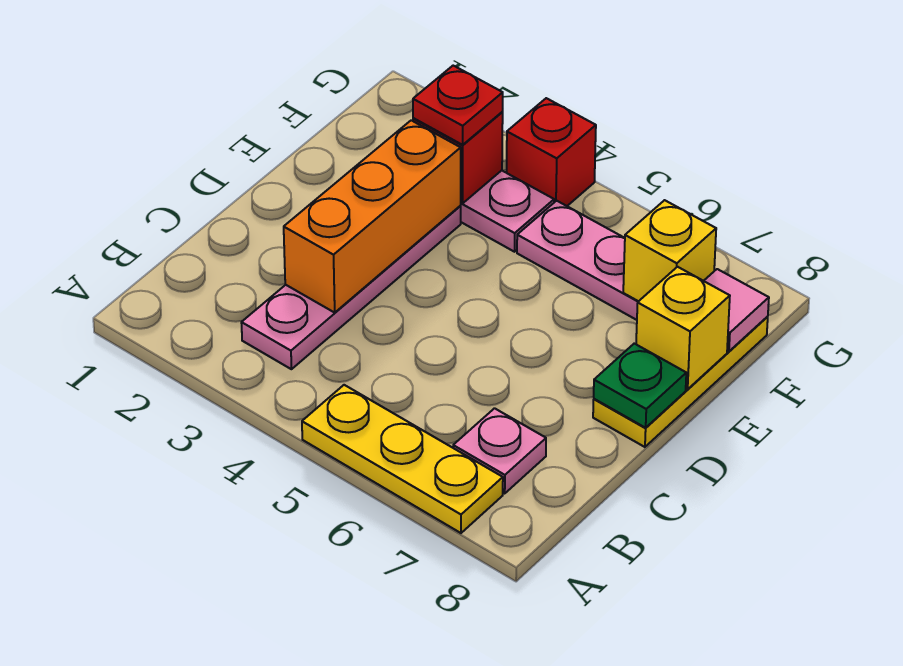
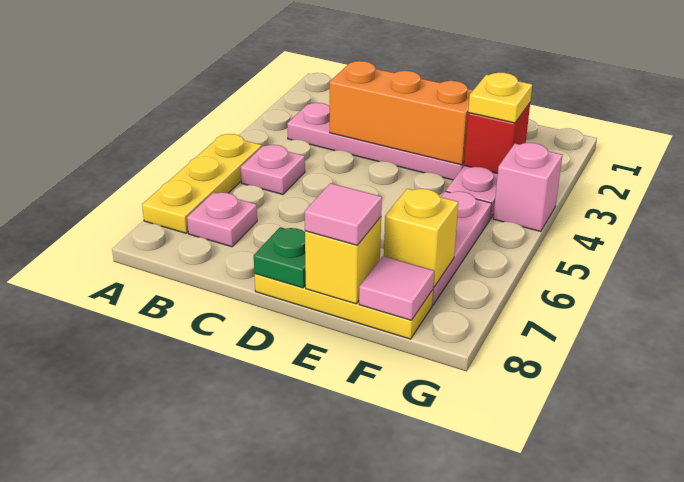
none -> pink 1x1 plate [241,145,305,194]
none -> pink 1x1 tile [305,183,382,245]
red 1x1 plate [413,66,503,145] -> yellow 1x1 plate [468,73,532,123]
red 1x1 brick [507,98,596,206] -> pink 1x1 brick [493,143,562,232]

